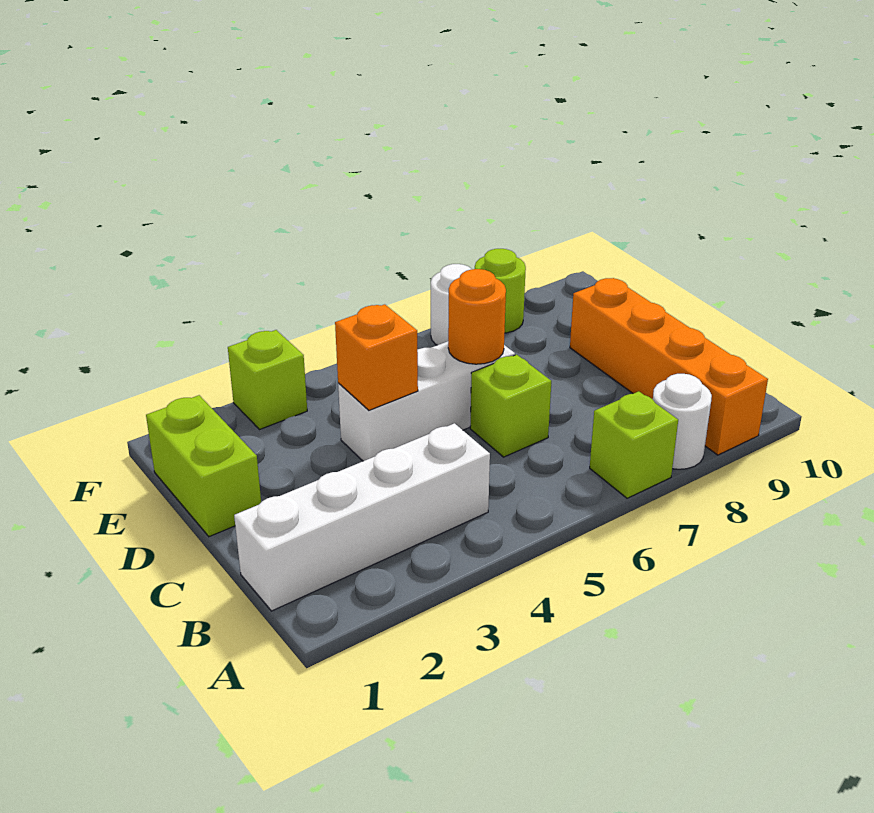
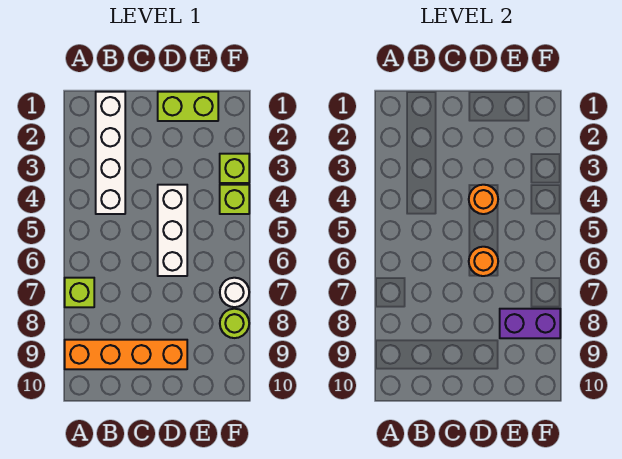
white 1x1 round brick [653,374,712,469] -> none
lime 1x1 brick [470,355,551,457] -> lime 1x1 brick moved to [220,185,249,214]
orange 1x1 brick [335,304,418,410] -> orange 1x1 round brick [469,185,498,214]
none -> purple 1x2 brick [500,309,560,338]

